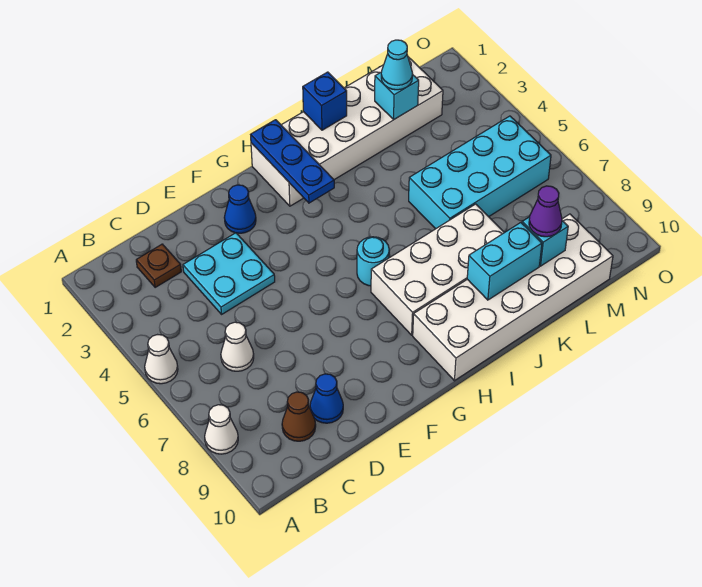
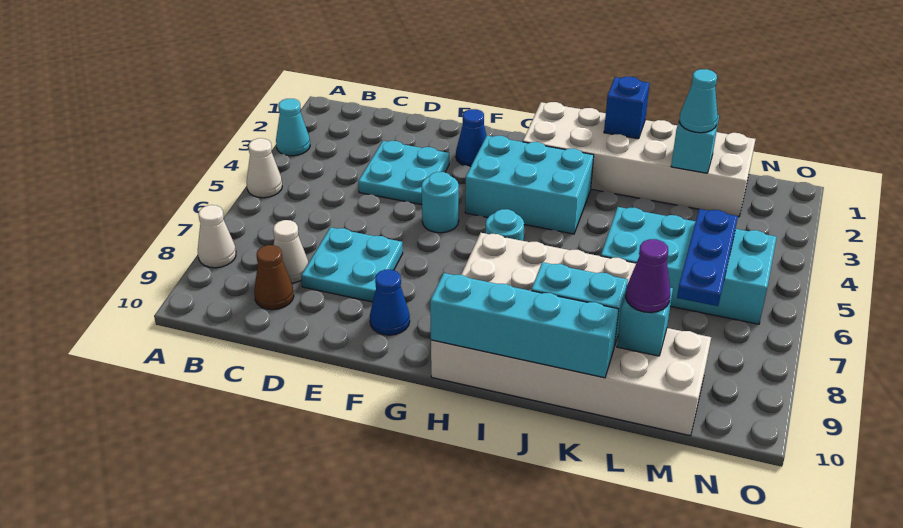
none -> cyan 1x1 cone [276,99,310,156]
brown 1x1 plate [136,244,181,288] -> none
white 1x1 cone [221,322,254,371] -> white 1x1 cone moved to [273,220,308,283]
none -> cyan 2x2 plate [301,227,403,302]
blue 1x1 cone [310,374,343,423] -> blue 1x1 cone moved to [370,269,410,335]
none -> cyan 1x1 round brick [422,172,459,233]
none -> cyan 2x3 brick [465,136,594,234]
blue 1x3 plate [251,120,334,203] -> blue 1x3 plate moved to [677,209,738,306]
none -> cyan 1x4 brick [430,273,619,378]

